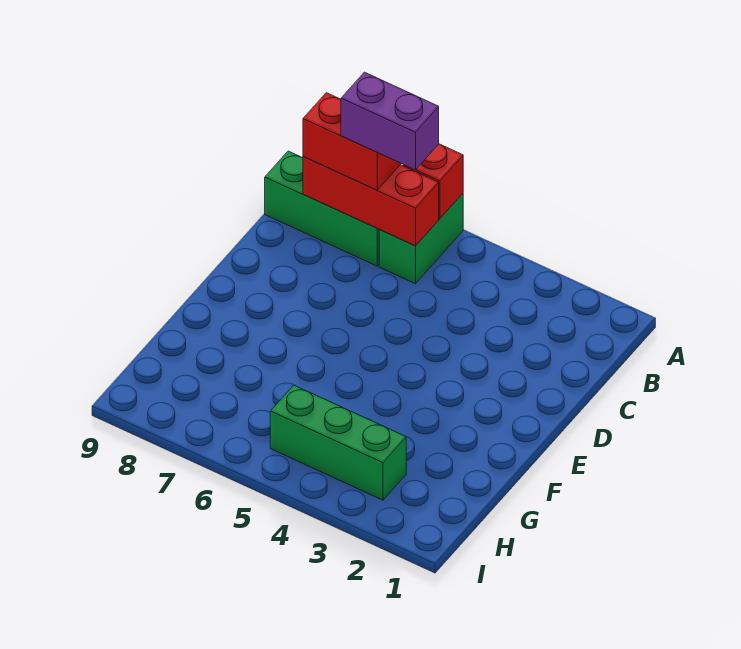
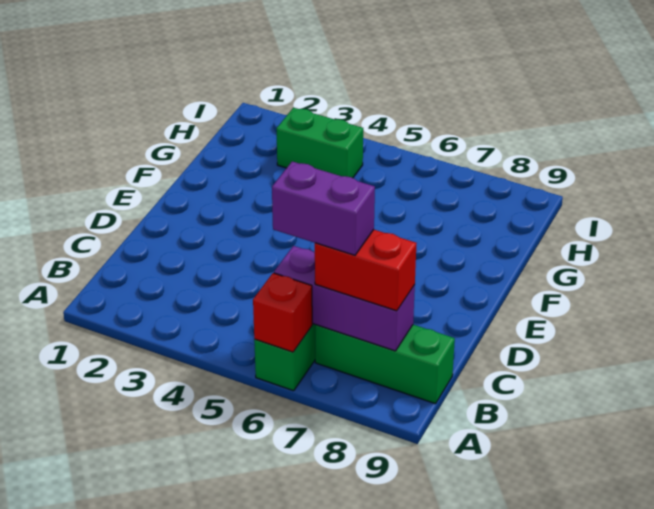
red 1x3 brick [303,156,439,246] -> purple 1x3 brick [274,246,415,351]
green 1x3 brick [270,385,406,500] -> green 1x2 brick [276,108,363,178]

